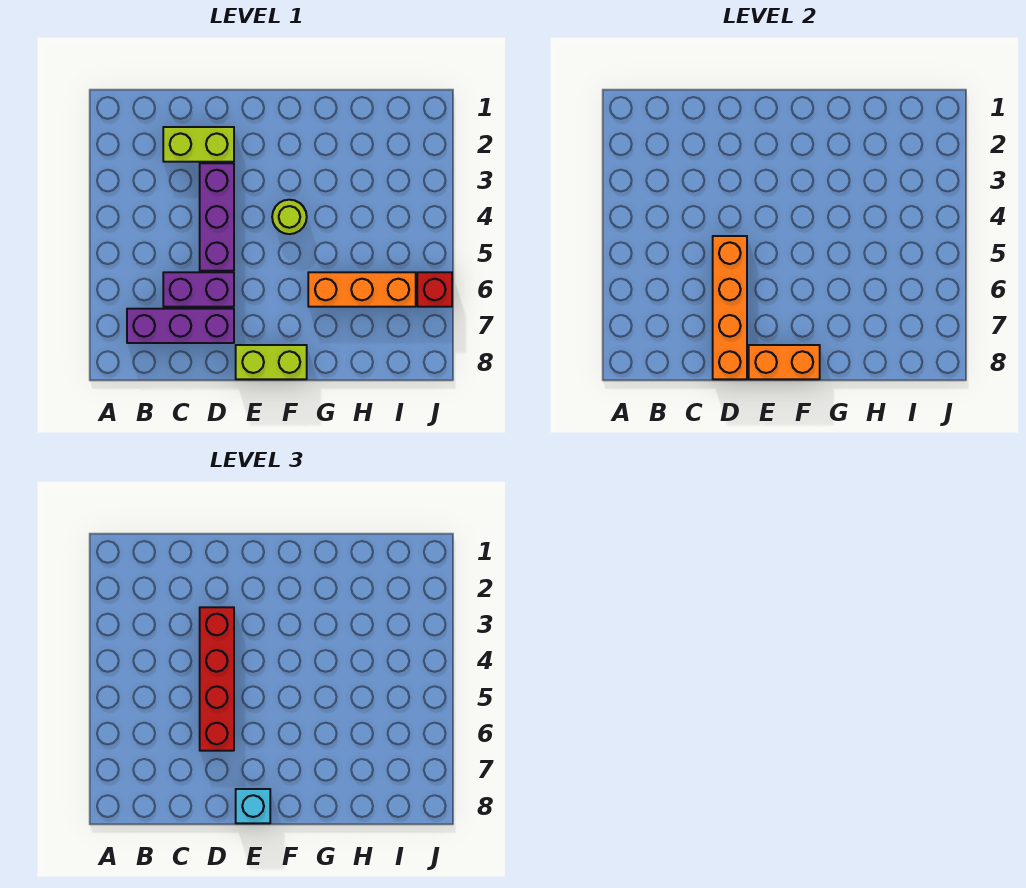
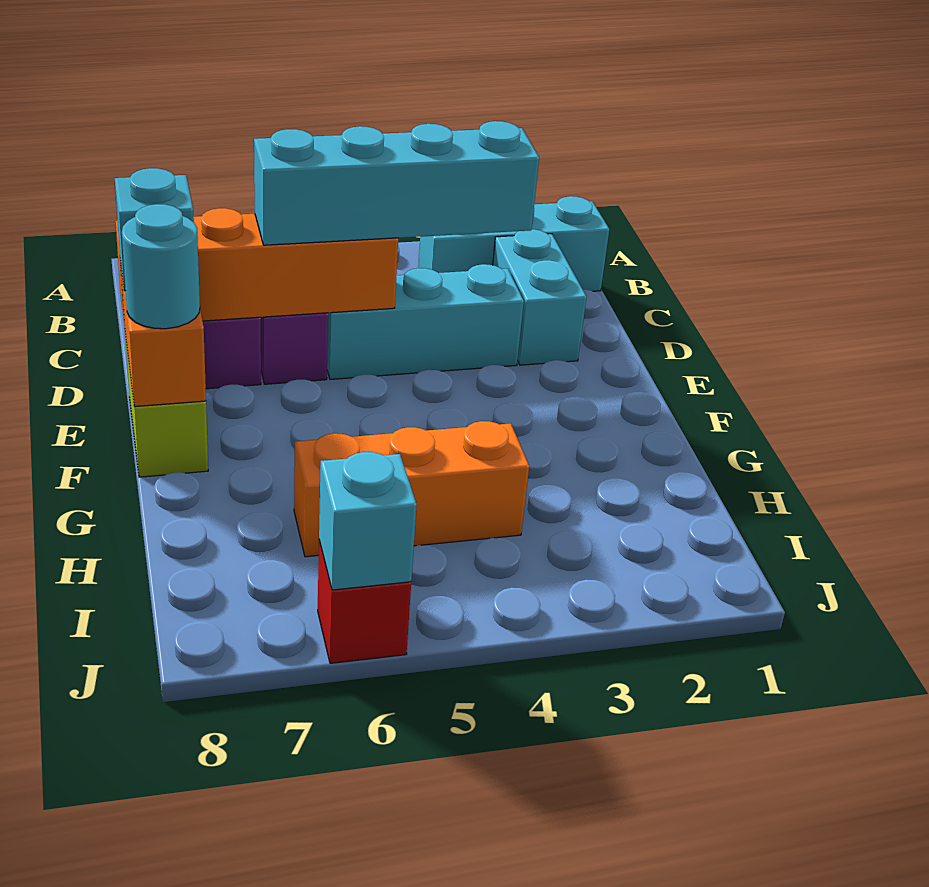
none -> cyan 1x3 brick [418,196,609,291]
lime 1x2 brick [163,127,234,162] -> cyan 1x2 brick [493,229,586,365]
purple 1x3 brick [200,163,234,271] -> cyan 1x3 brick [327,264,524,379]
red 1x4 brick [200,607,234,751] -> cyan 1x4 brick [254,121,539,245]
lime 1x1 round brick [272,200,307,234] -> none
none -> cyan 1x1 round brick [122,204,200,329]
orange 1x3 brick [308,272,416,307] -> orange 1x3 brick turned to [294,421,529,557]
none -> cyan 1x1 brick [319,452,417,590]

